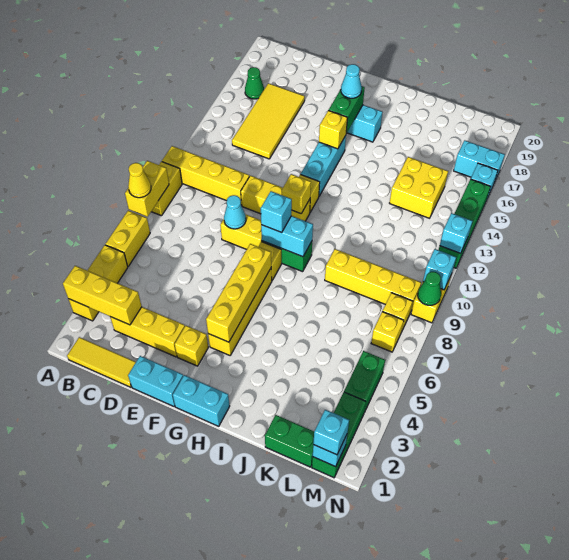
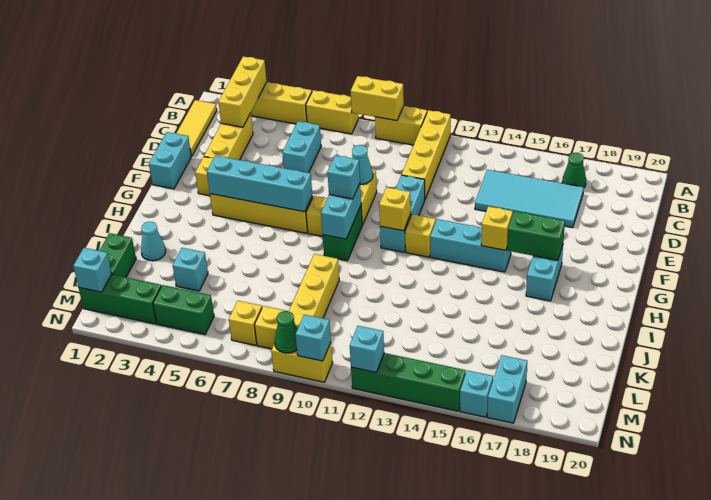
yellow 1x1 cone [128,163,151,198] -> none
yellow 2x4 tile [232,83,305,159] -> cyan 2x4 tile [475,170,584,228]
yellow 1x3 brick [241,176,310,221] -> cyan 1x3 brick [380,175,425,252]
cyan 1x2 brick [173,375,230,426] -> cyan 1x2 brick moved to [282,121,321,173]
yellow 1x4 brick [206,244,272,342] -> cyan 1x4 brick [207,155,312,212]
cyan 1x1 cone [341,64,362,98] -> cyan 1x1 cone moved to [141,222,166,261]
yellow 2x2 brick [390,157,448,218] -> none
cyan 1x1 brick [313,410,349,455] -> cyan 1x1 brick moved to [173,248,208,291]

